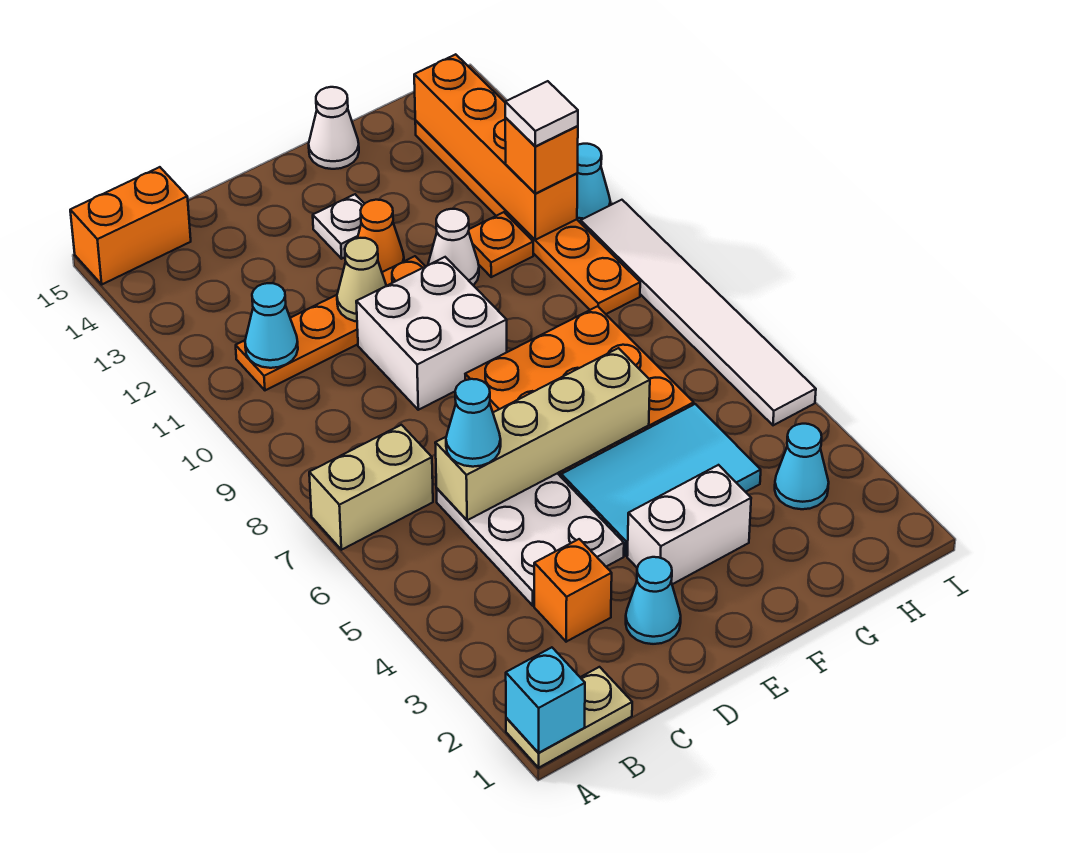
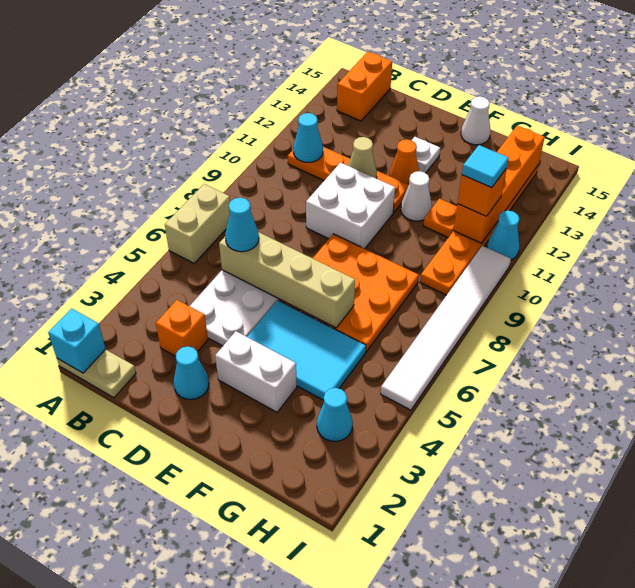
tan 1x2 brick [309,425,433,550] -> tan 1x2 brick turned to [165,184,230,263]
orange 1x2 brick [70,167,191,284] -> orange 1x2 brick turned to [337,52,392,121]
white 1x1 tile [505,81,578,146] -> cyan 1x1 tile [462,145,509,188]

